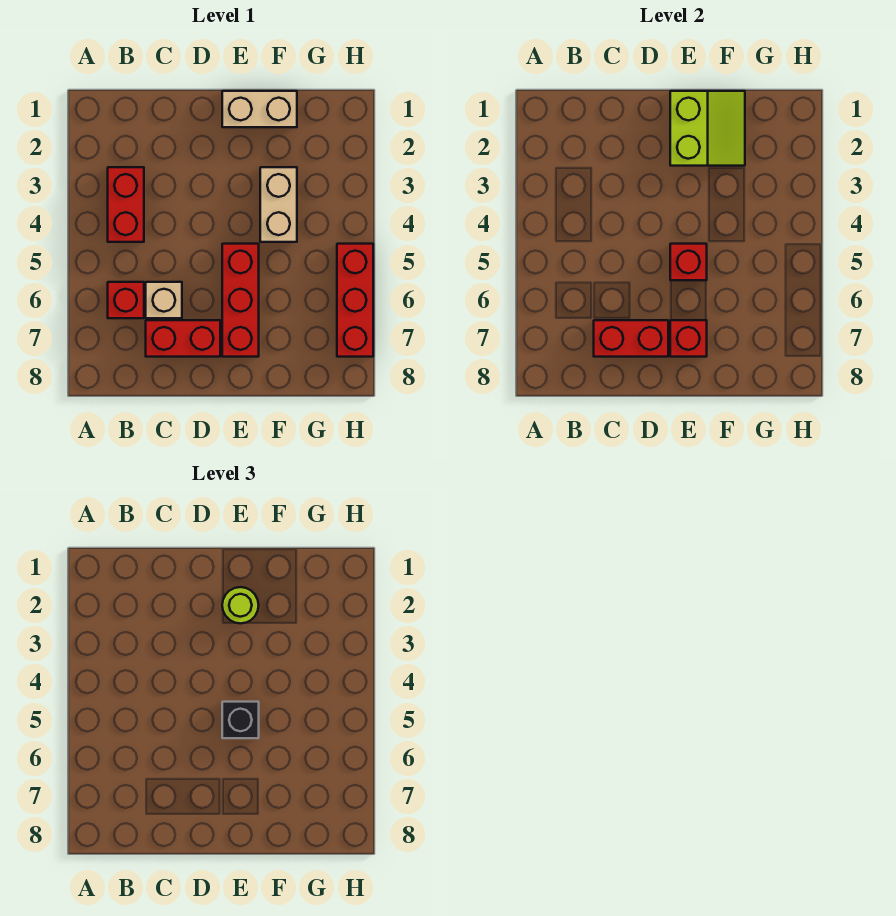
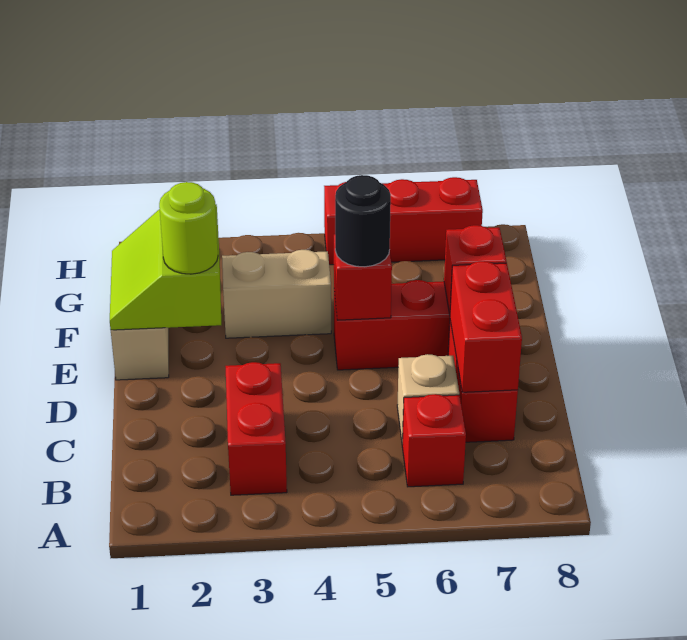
red 1x2 brick [108,167,144,242] -> red 1x2 brick turned to [226,362,287,495]
lime 2x2 slope [670,91,745,166] -> lime 2x2 slope turned to [110,204,221,330]
black 1x1 brick [222,702,259,738] -> black 1x1 round brick [335,175,391,267]

